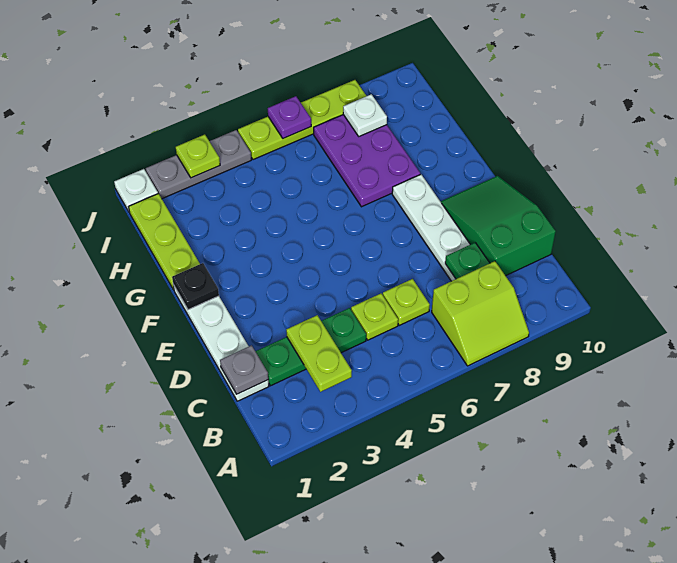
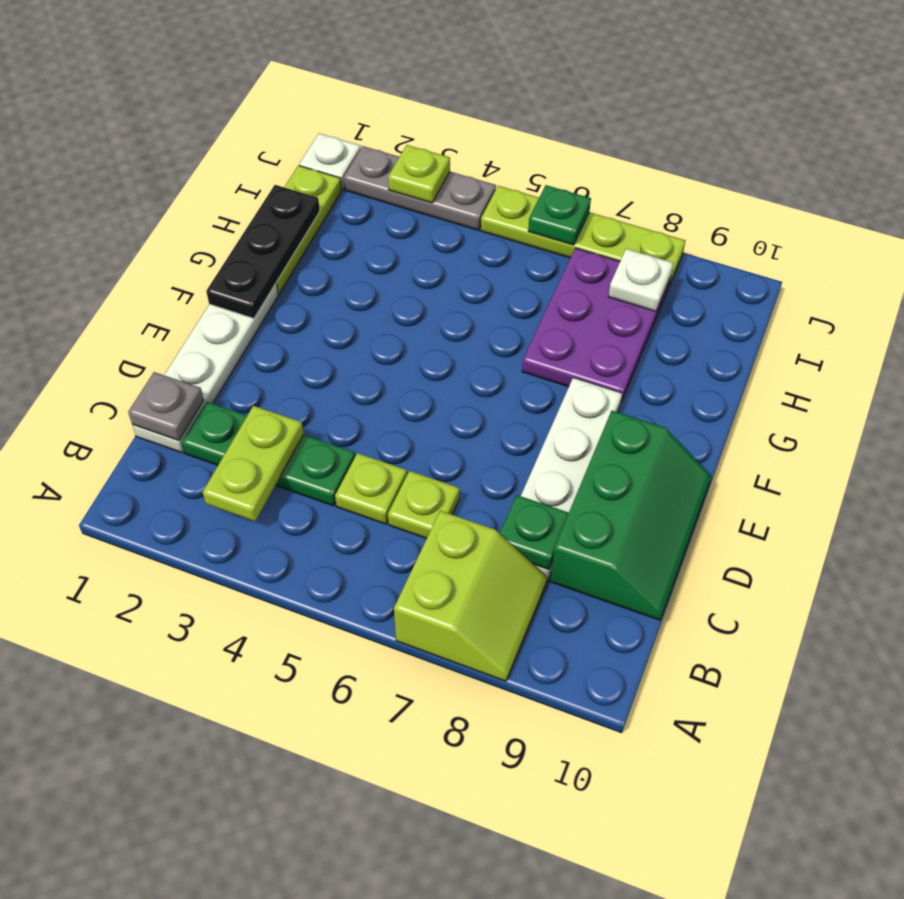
lime 2x2 slope [432,261,529,366] -> lime 2x2 slope turned to [394,511,547,681]
green 2x3 slope [440,176,556,276] -> green 2x3 slope turned to [550,411,711,620]
black 1x1 plate [172,263,219,310] -> black 1x3 plate [206,185,320,318]
purple 1x1 plate [268,96,311,138] -> green 1x1 plate [528,185,591,245]

